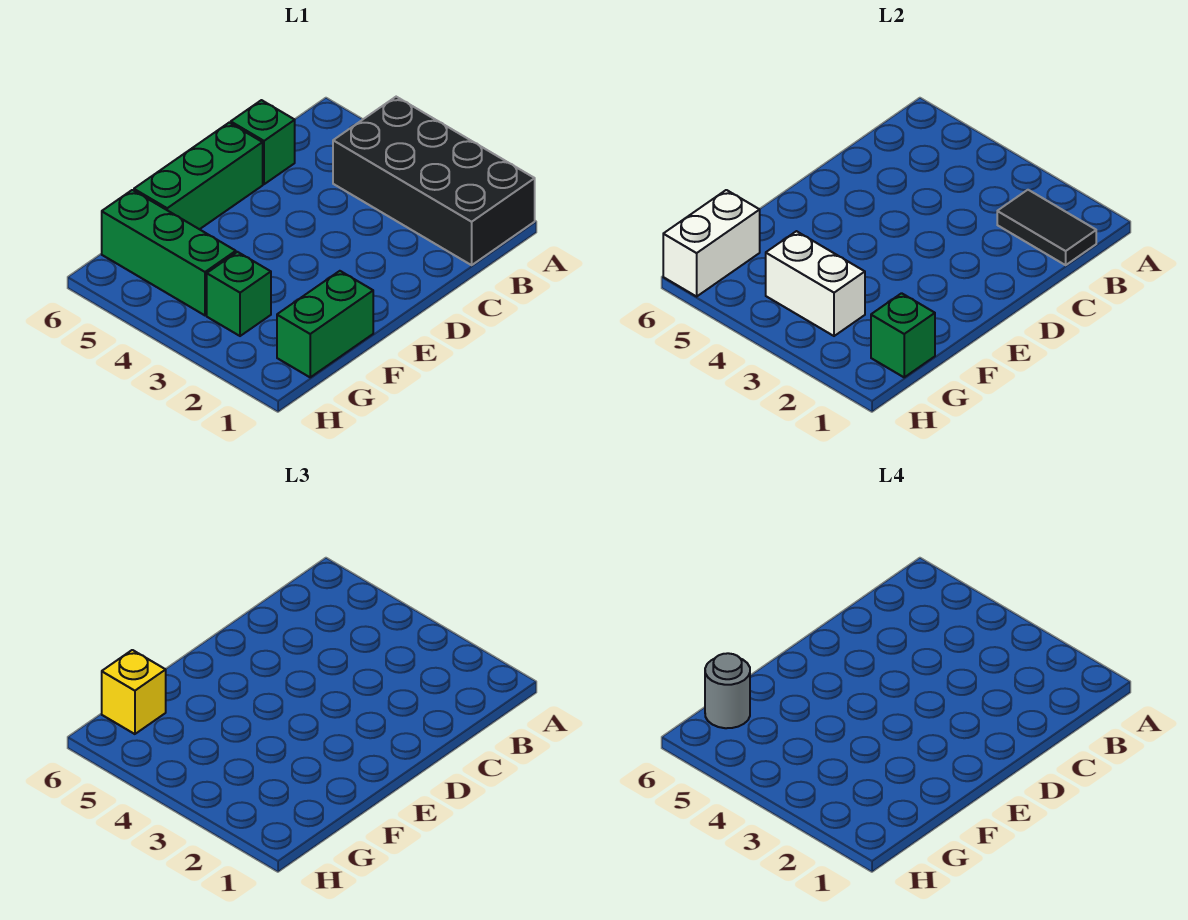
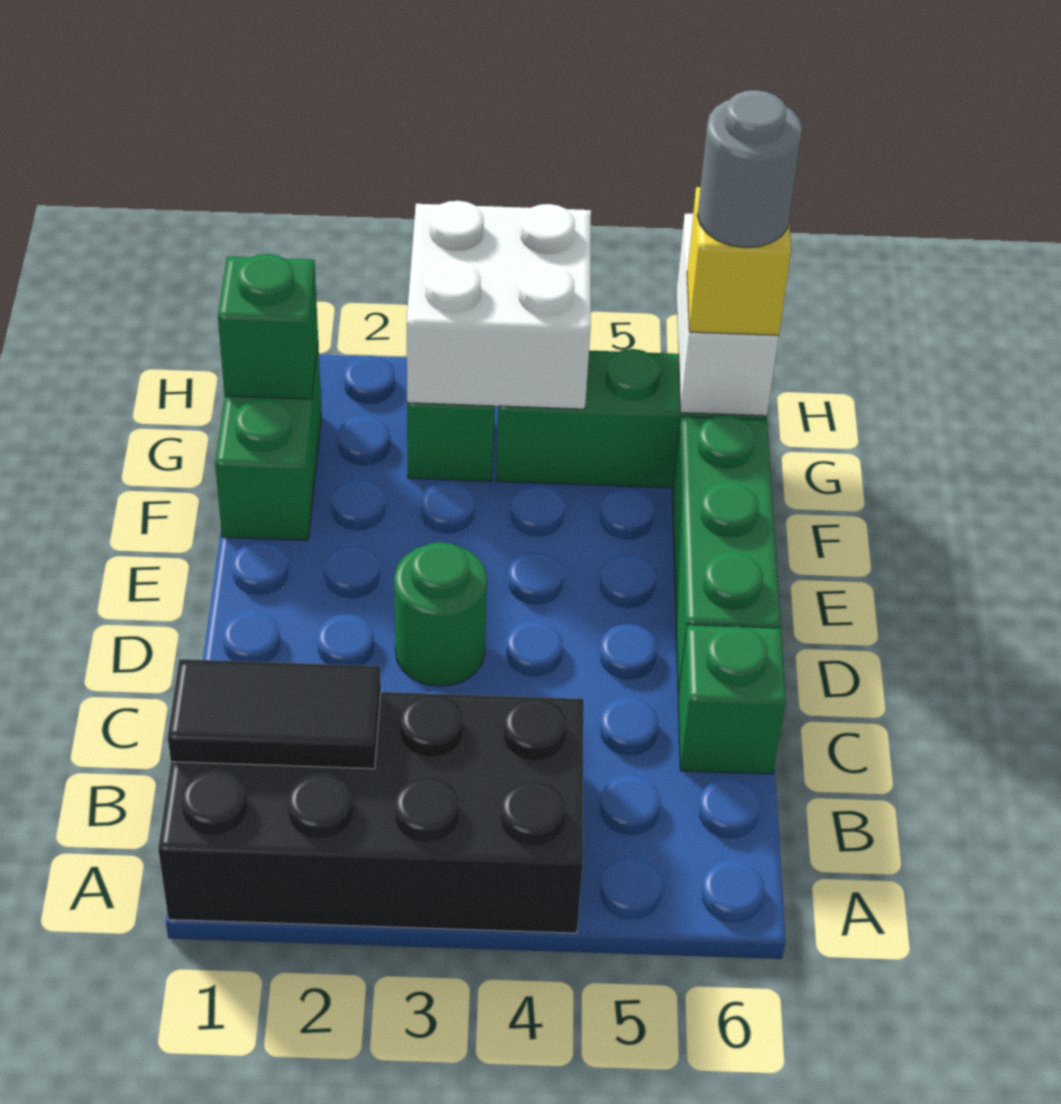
none -> green 1x1 round brick [394,542,487,686]
white 1x2 brick [766,231,865,336] -> white 2x2 brick [407,201,591,409]

